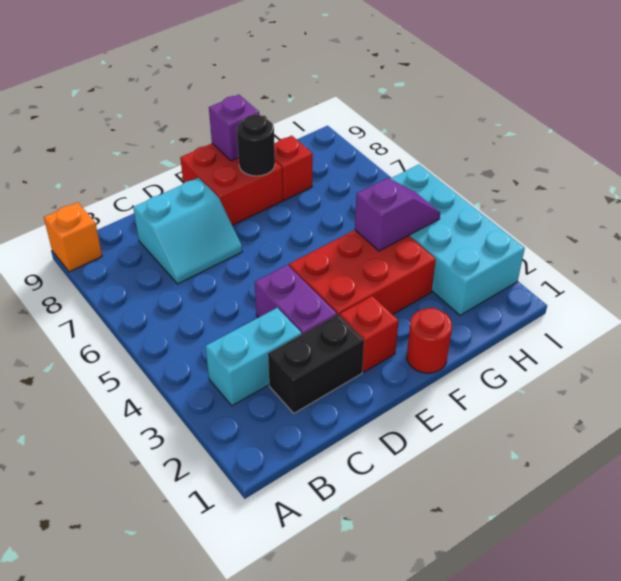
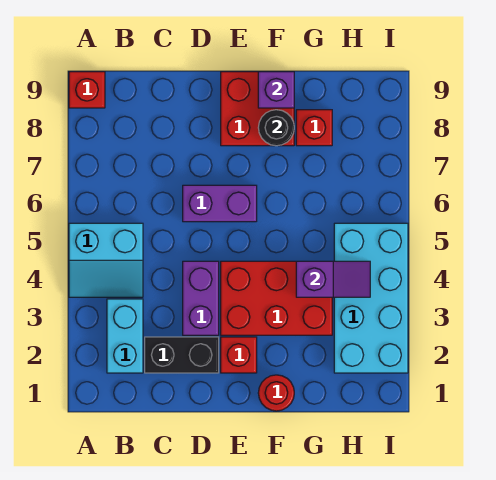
orange 1x1 brick [44,202,102,272] -> red 1x1 brick [69,72,105,108]
cyan 1x2 brick [205,308,302,406] -> cyan 1x2 brick turned to [107,299,143,373]
cyan 2x2 slope [133,178,242,284] -> cyan 2x2 slope moved to [69,223,143,297]
none -> purple 1x2 brick [183,185,257,222]

